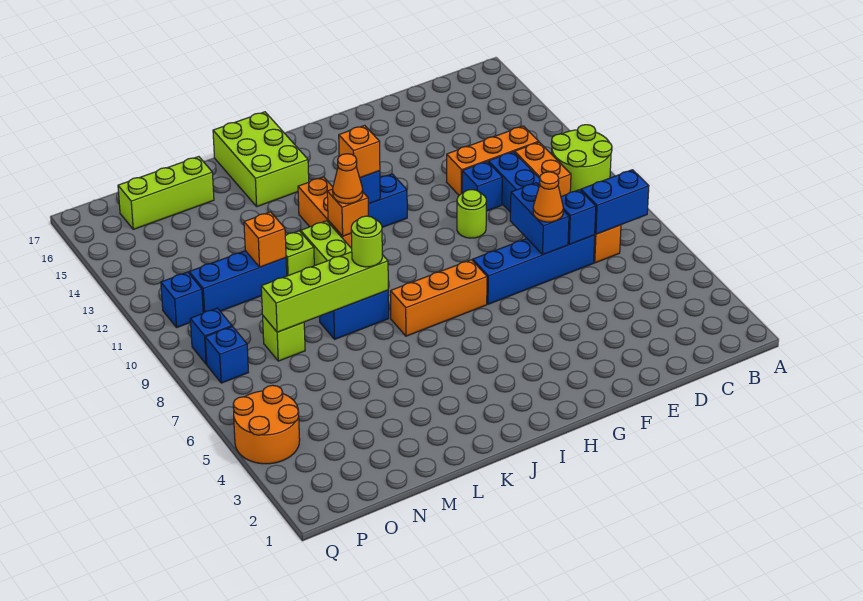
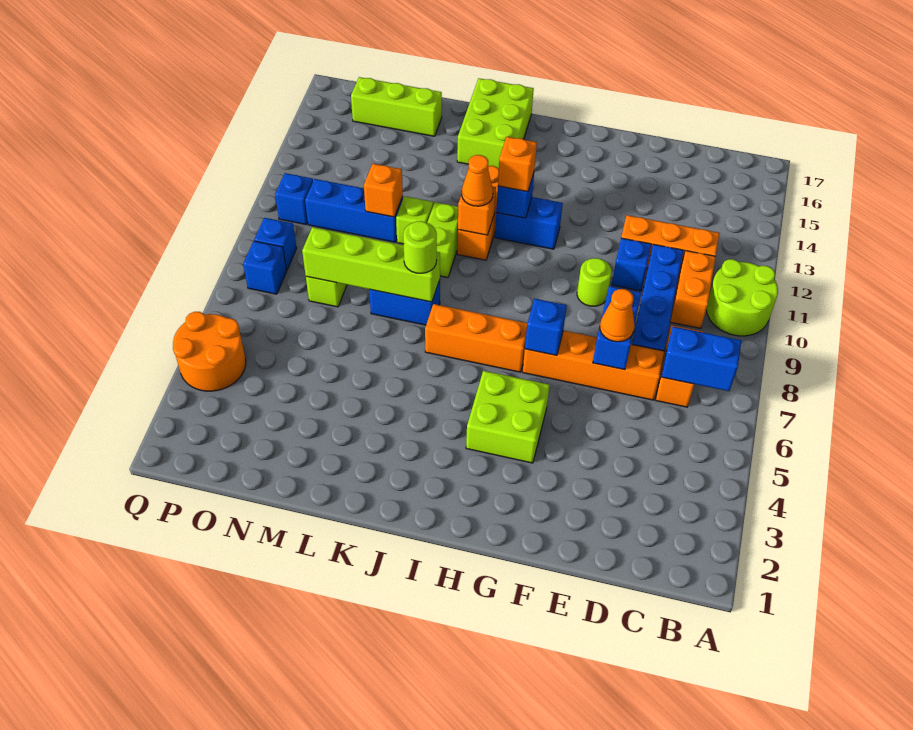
blue 1x4 brick [473,235,595,304] -> orange 1x4 brick [523,330,665,400]
blue 1x1 brick [561,190,596,244] -> blue 1x1 brick moved to [525,299,567,356]
none -> lime 2x2 brick [466,371,550,463]

